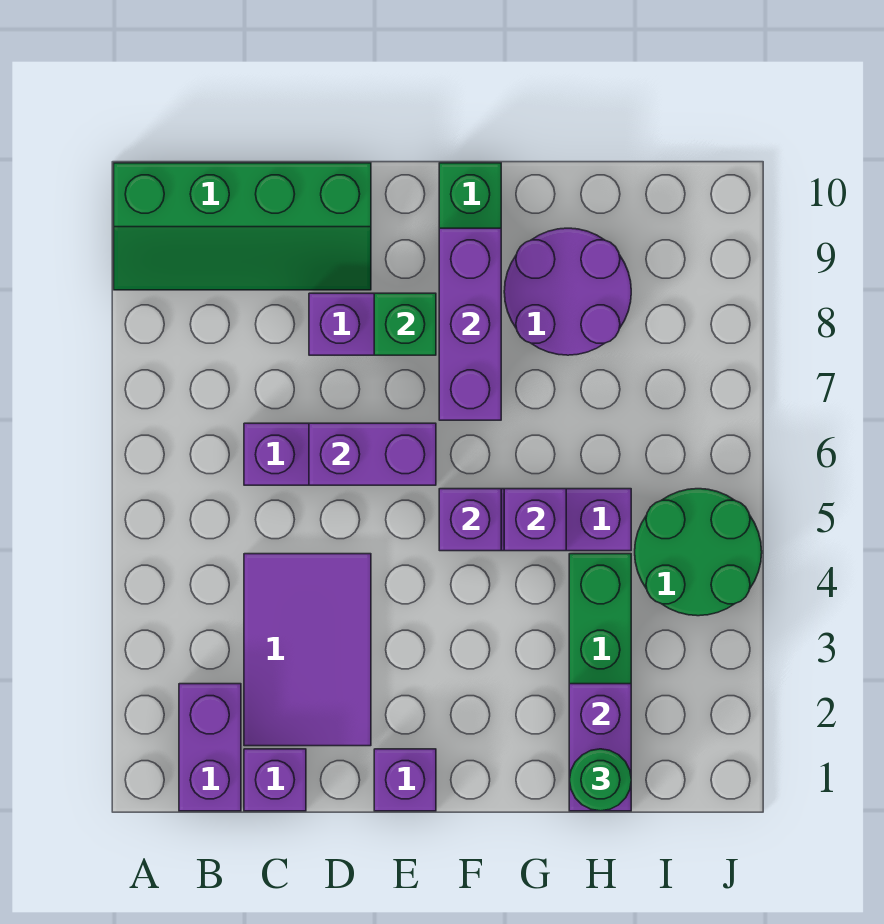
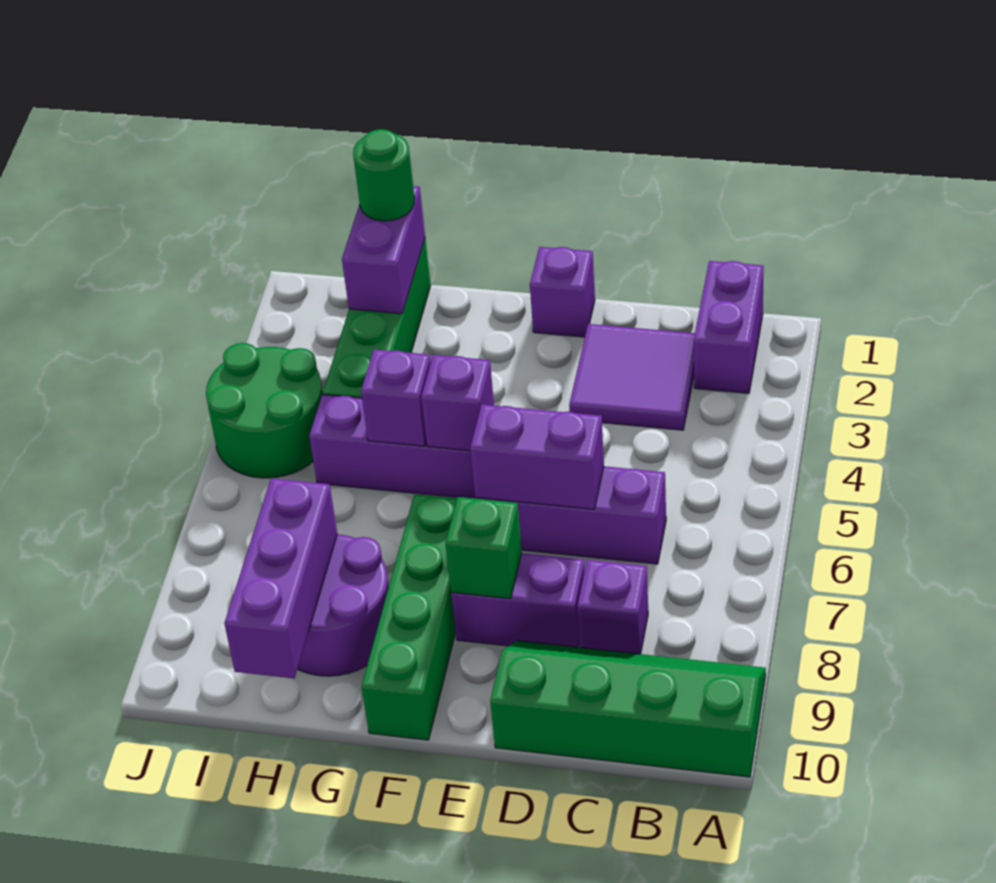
purple 1x1 brick [244,749,306,811] -> purple 1x1 brick moved to [577,560,648,654]
purple 2x3 tile [244,554,371,746] -> purple 2x2 tile [569,324,695,430]
purple 1x3 brick [439,228,501,420] -> purple 1x3 brick moved to [224,478,338,679]

